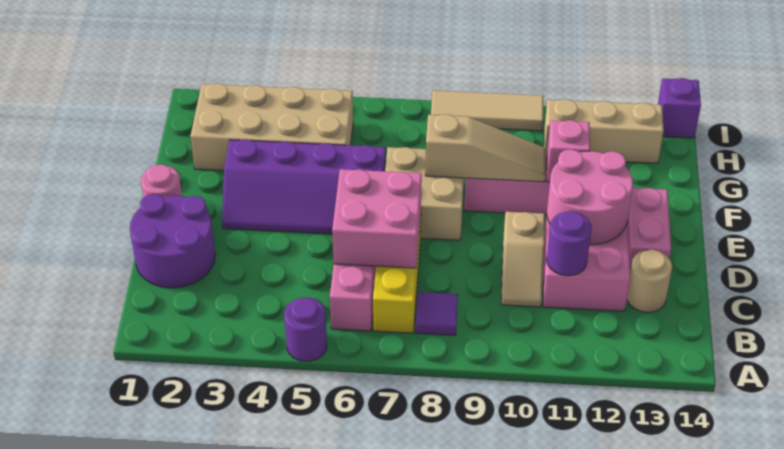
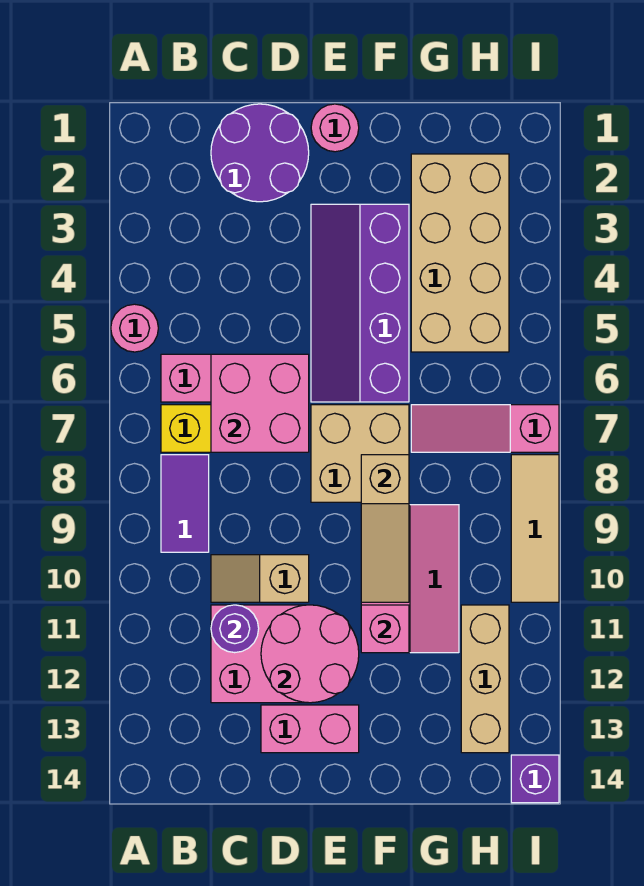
purple 1x1 round brick [284,298,327,361] -> pink 1x1 round brick [111,304,158,352]
purple 1x1 tile [416,292,458,335] -> purple 1x2 tile [161,455,209,552]
tan 1x1 round brick [627,250,672,312] -> none
none -> pink 1x3 slope [411,405,559,452]

